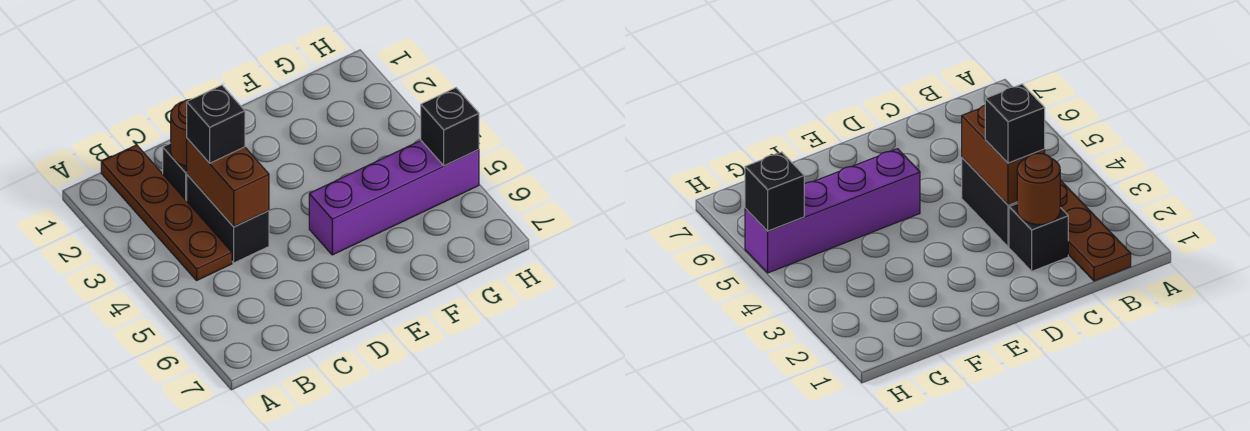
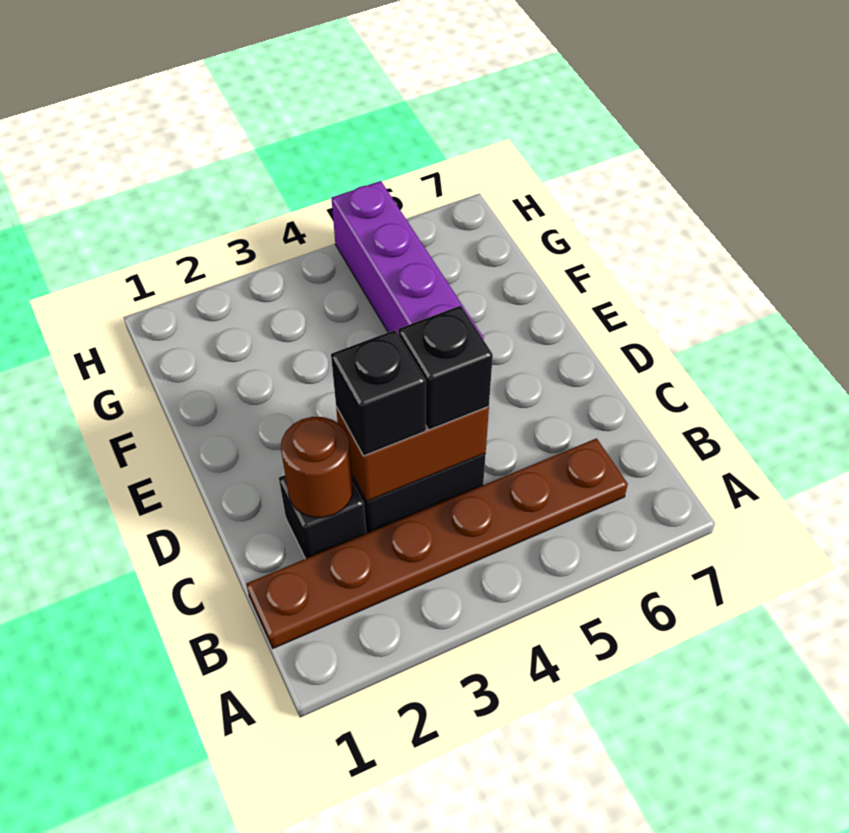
brown 1x4 plate [101,145,232,280] -> brown 1x6 plate [246,438,628,648]
black 1x1 brick [421,88,479,166] -> black 1x1 brick moved to [398,306,493,430]

